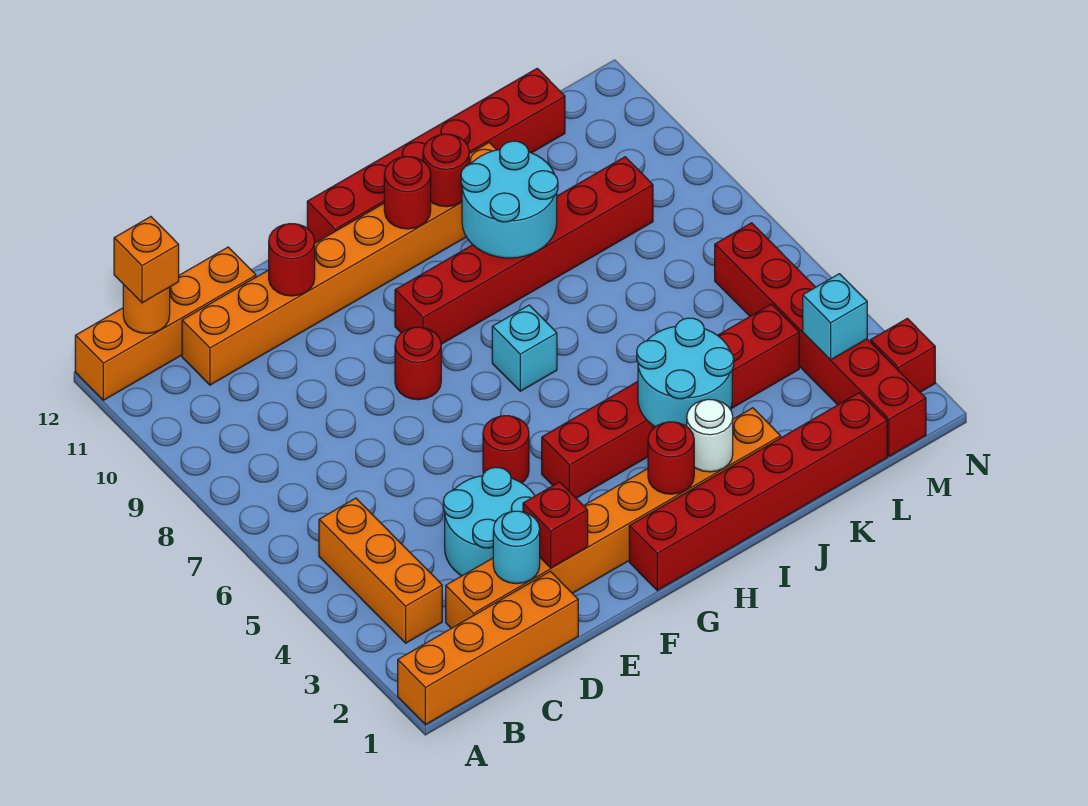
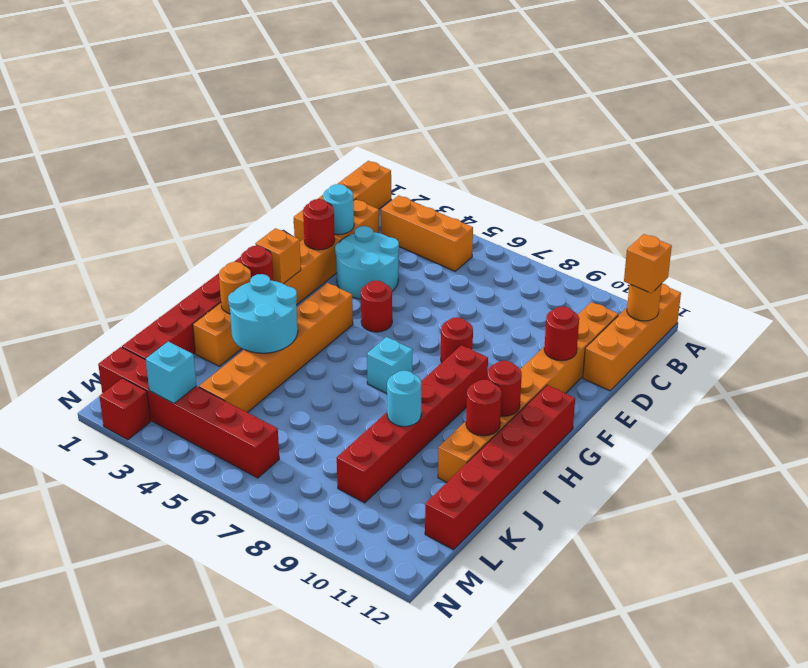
red 1x1 brick [523,482,588,568] -> red 1x1 round brick [303,199,335,250]
none -> orange 1x1 brick [255,228,301,284]
red 1x6 brick [542,304,799,498] -> orange 1x6 brick [199,283,353,413]
white 1x1 round brick [687,399,733,472] -> orange 1x1 round brick [219,262,251,314]
cyan 2x2 round brick [461,141,558,258] -> cyan 1x1 round brick [387,370,421,427]

